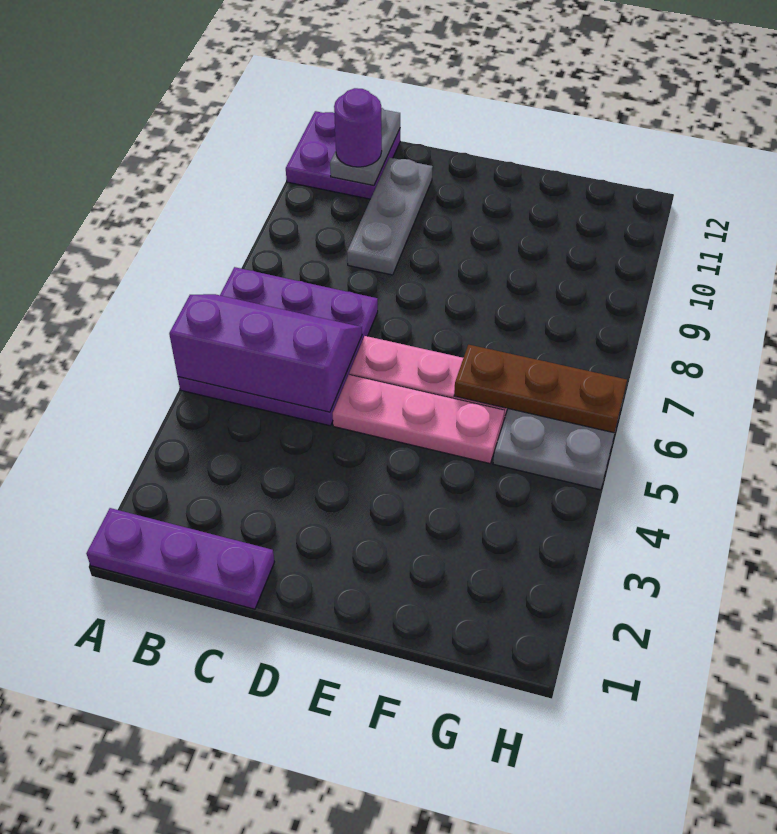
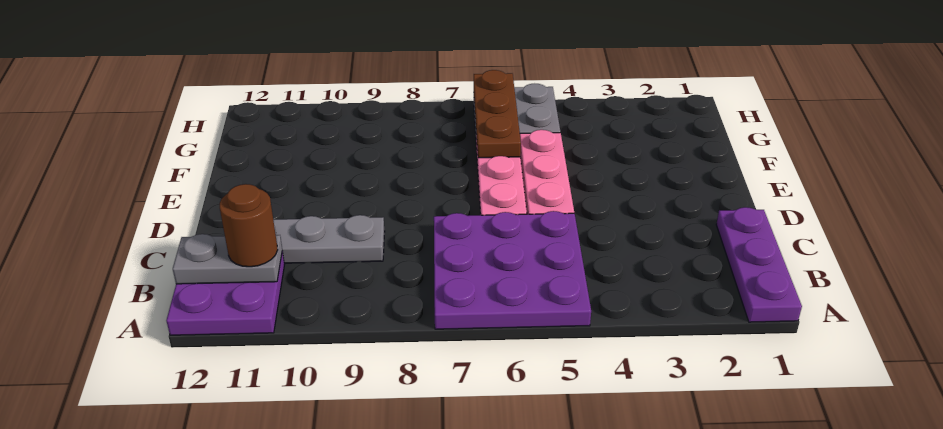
purple 2x3 slope [169,294,362,412] -> none
purple 1x1 round brick [334,88,382,167] -> brown 1x1 round brick [220,184,278,267]

